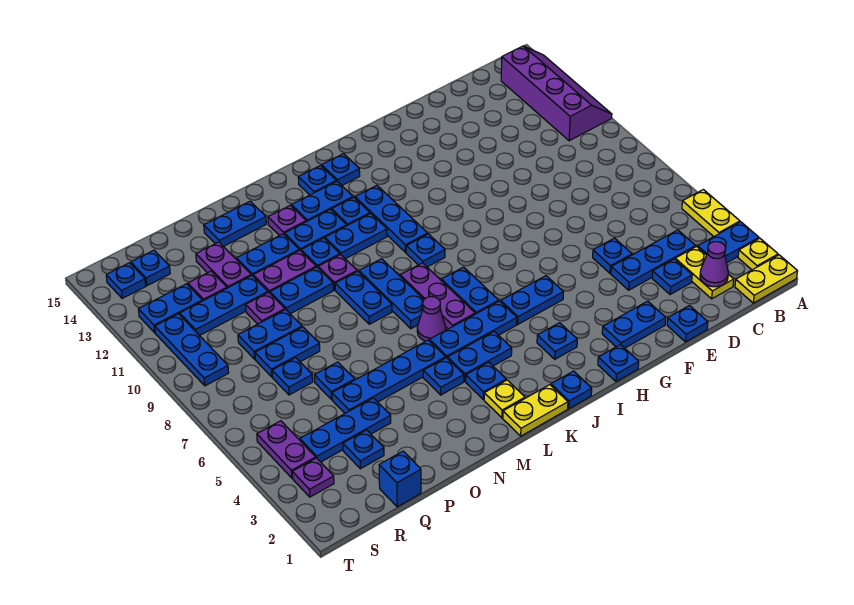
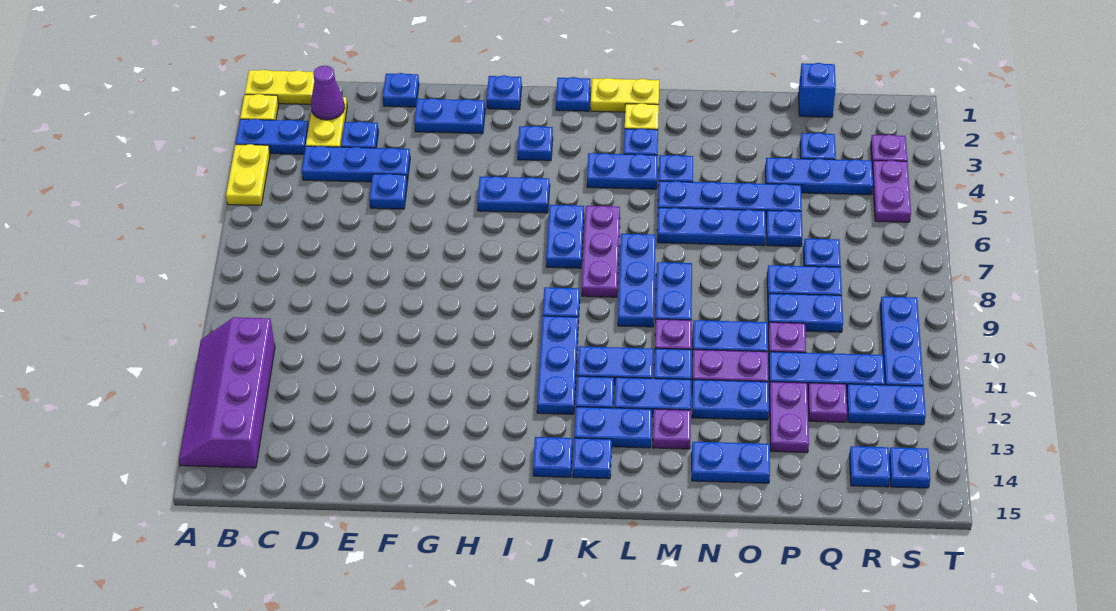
blue 1x3 plate [430,301,517,359] -> blue 1x3 plate moved to [657,208,766,246]
purple 1x1 cone [417,297,446,341] -> none

